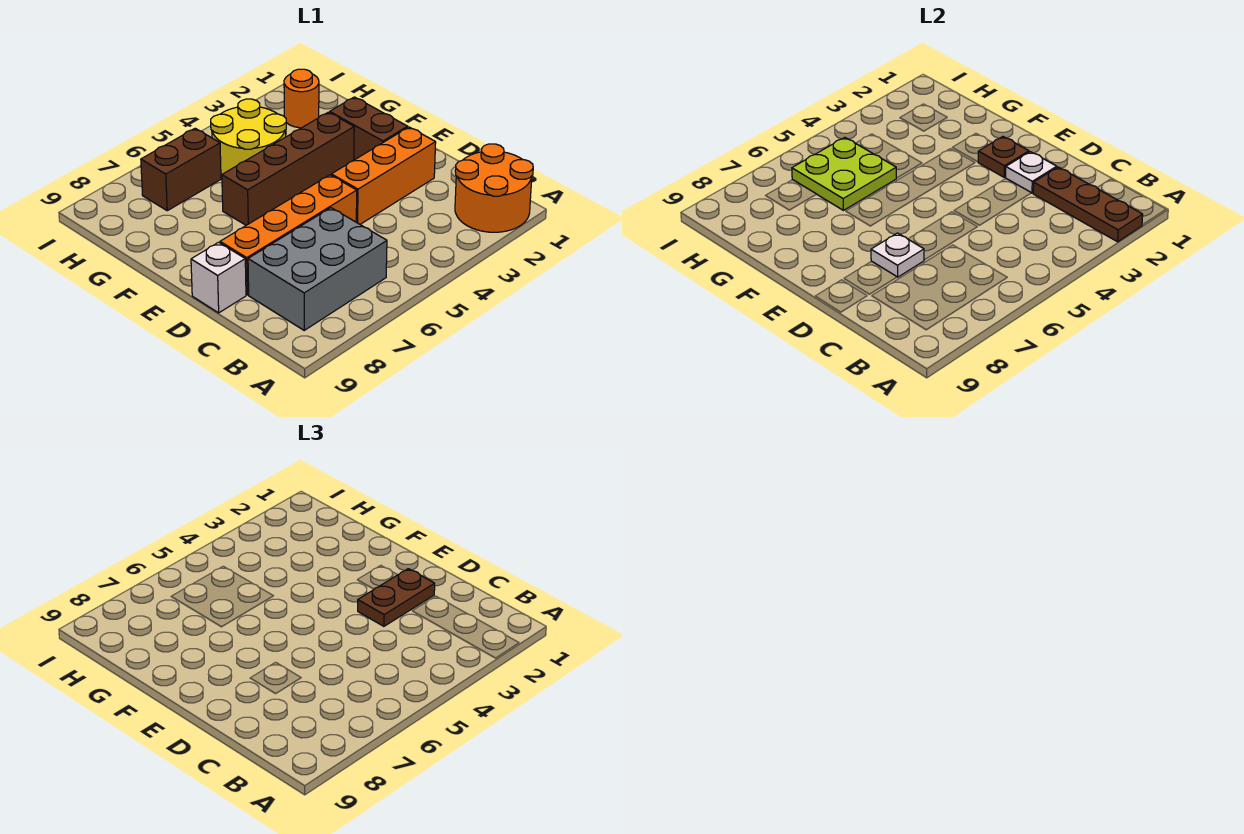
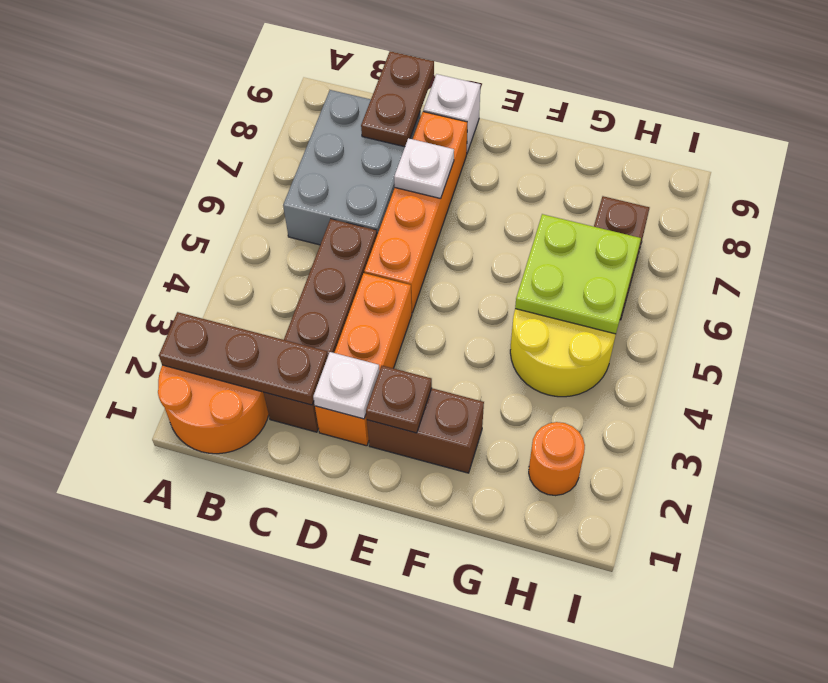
brown 1x2 plate [358,569,435,626] -> brown 1x2 plate moved to [361,51,434,147]
brown 1x4 brick [222,112,354,225] -> brown 1x4 brick moved to [264,219,377,432]

